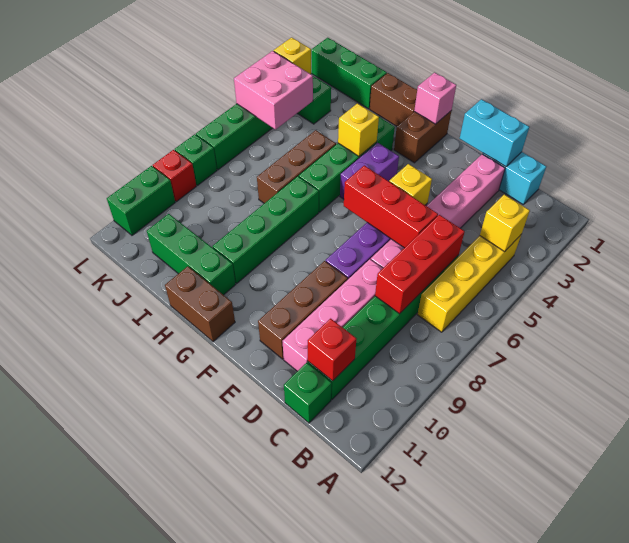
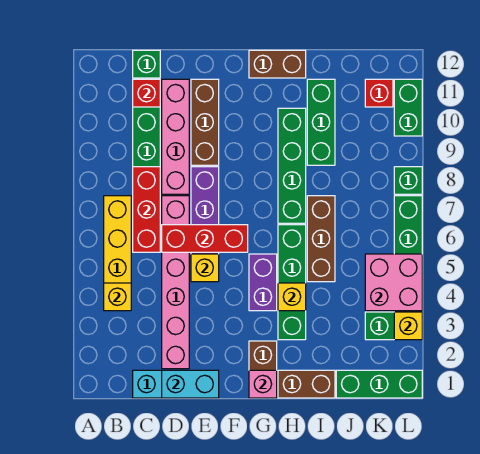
green 1x3 brick [147,214,236,295] -> green 1x3 brick turned to [307,79,335,165]
red 1x1 brick [153,150,196,202] -> red 1x1 brick moved to [365,79,393,107]

